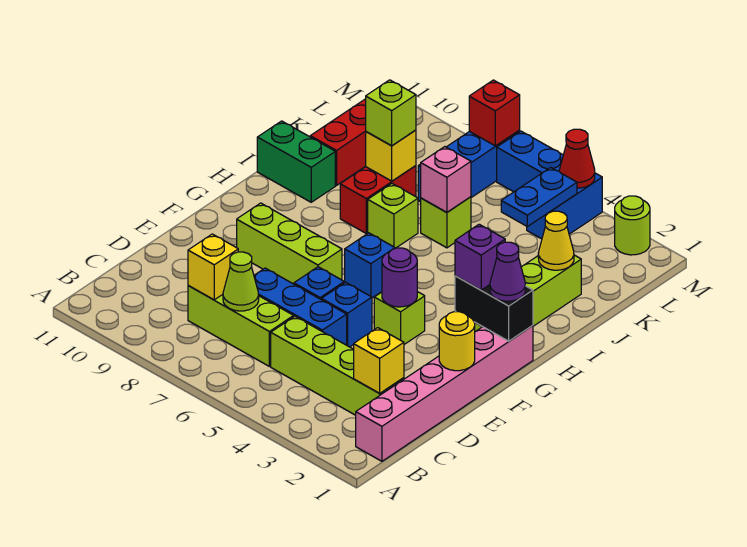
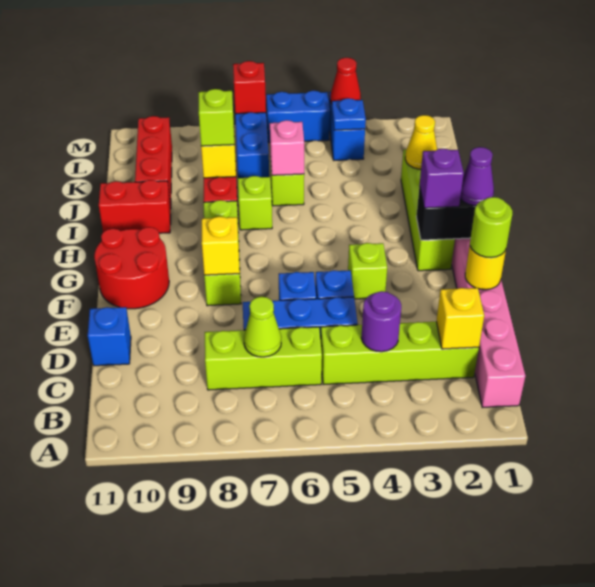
yellow 1x1 brick [188,234,238,300] -> yellow 1x1 brick moved to [202,217,240,275]
purple 1x1 round brick [382,248,417,307] -> purple 1x1 round brick moved to [361,291,401,352]
lime 1x3 brick [237,203,342,284] -> lime 1x3 brick turned to [204,200,241,306]
none -> red 2x2 round brick [94,227,169,309]
blue 1x1 brick [345,233,395,298] -> blue 1x1 brick moved to [88,307,131,366]
green 1x2 brick [257,121,335,202] -> red 1x2 brick [99,180,171,233]
blue 1x2 plate [501,167,577,227] -> blue 1x1 plate [332,98,366,130]
lime 1x1 round brick [615,196,650,255] -> lime 1x1 round brick moved to [470,197,512,258]

